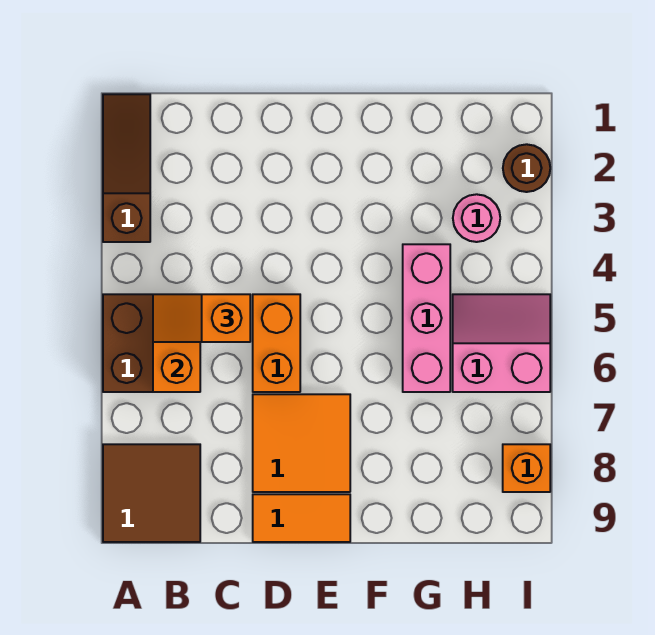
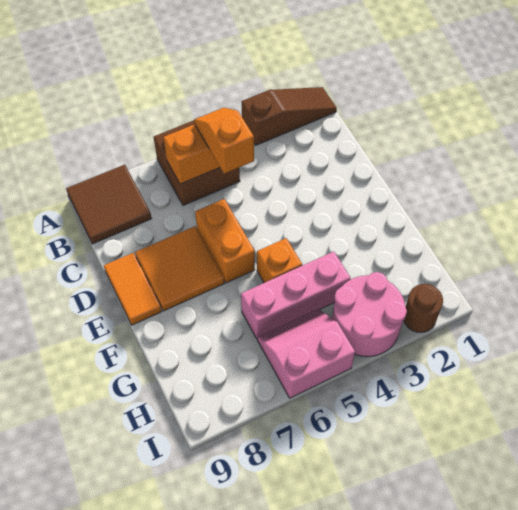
orange 1x2 brick [253,294,300,392] -> orange 1x2 brick turned to [195,199,255,283]
pink 1x1 round brick [453,194,500,242] -> pink 2x2 round brick [332,272,407,357]
pink 2x2 slope [453,294,550,392] -> pink 2x2 slope turned to [257,309,355,398]
orange 1x1 brick [503,444,550,492] -> orange 1x1 brick moved to [257,238,302,283]

